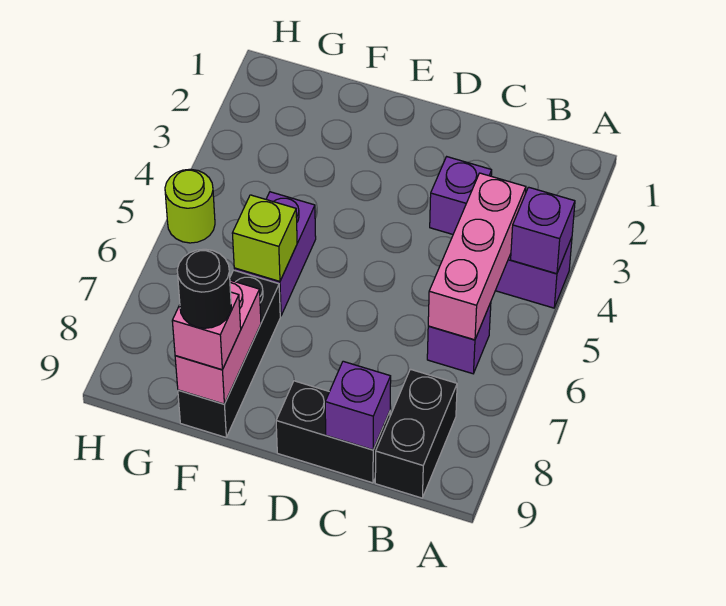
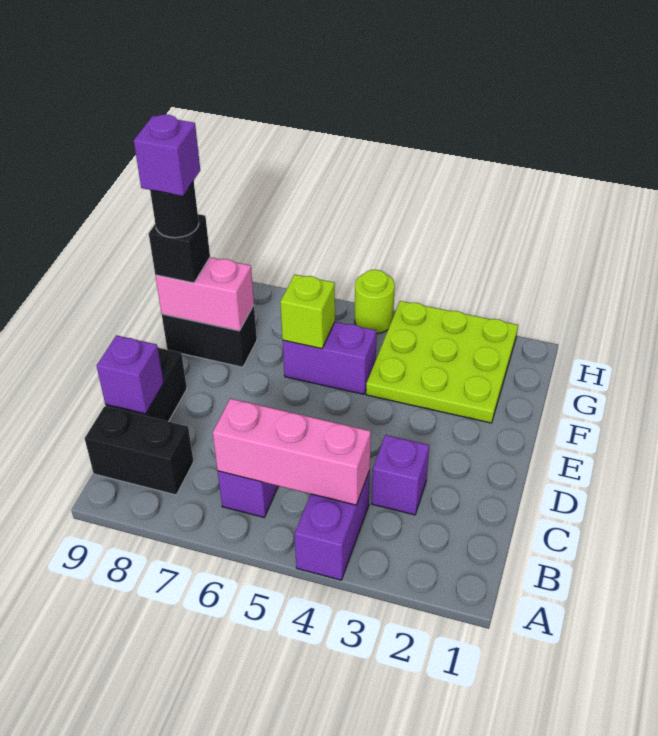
purple 1x1 brick [511,187,575,274] -> purple 1x1 brick moved to [134,115,200,196]
none -> lime 3x3 plate [366,301,518,423]
black 1x3 brick [178,270,280,437] -> black 1x2 brick [162,305,257,367]
pink 1x1 brick [172,292,241,370] -> black 1x1 brick [149,214,210,283]

